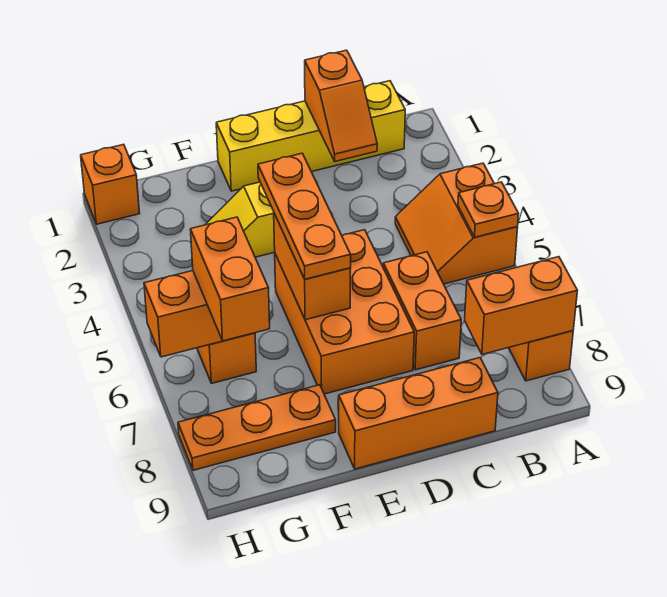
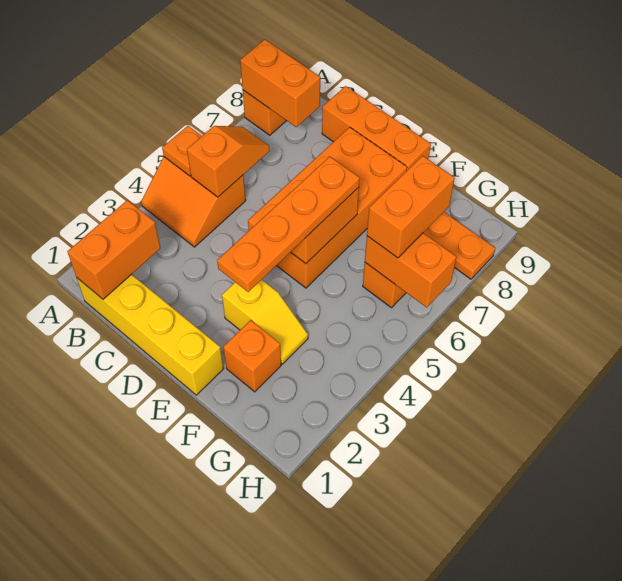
orange 2x2 slope [395,163,518,284] -> orange 2x2 slope turned to [141,157,246,247]
orange 1x2 slope [305,50,377,161] -> orange 1x2 slope moved to [187,126,270,197]
orange 1x2 brick [383,252,461,370] -> orange 1x2 brick moved to [67,200,161,299]
orange 2x3 brick [275,230,414,394] -> orange 2x4 brick [248,127,407,288]
orange 1x3 plate [258,153,351,279] -> orange 1x4 plate [217,157,360,292]
orange 1x1 brick [81,144,140,224] -> orange 1x1 brick moved to [223,320,281,392]

